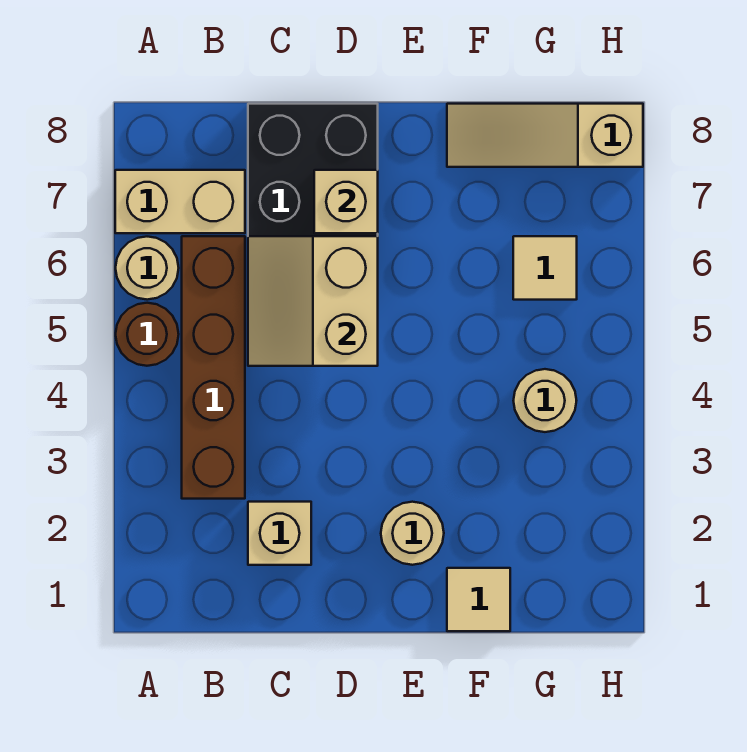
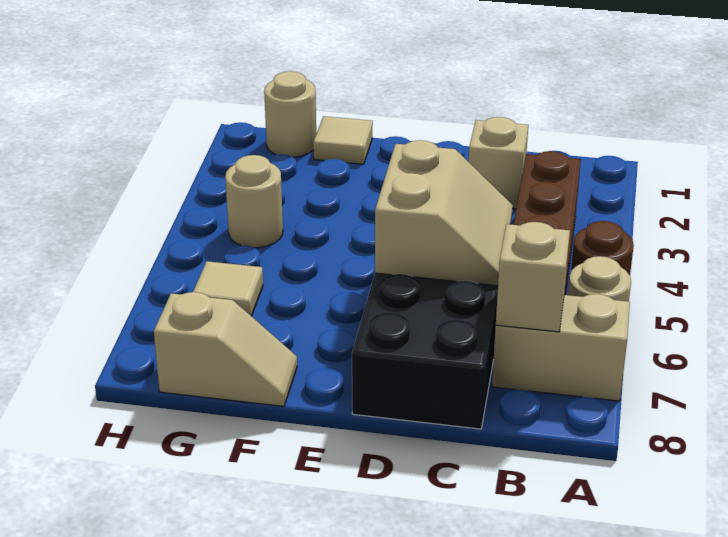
tan 1x1 brick [314,170,378,233] -> tan 1x1 brick moved to [496,222,570,332]
tan 1x1 round brick [381,502,444,565] -> tan 1x1 round brick moved to [264,71,316,157]
tan 1x3 slope [447,104,643,167] -> tan 1x2 slope [154,292,297,406]

